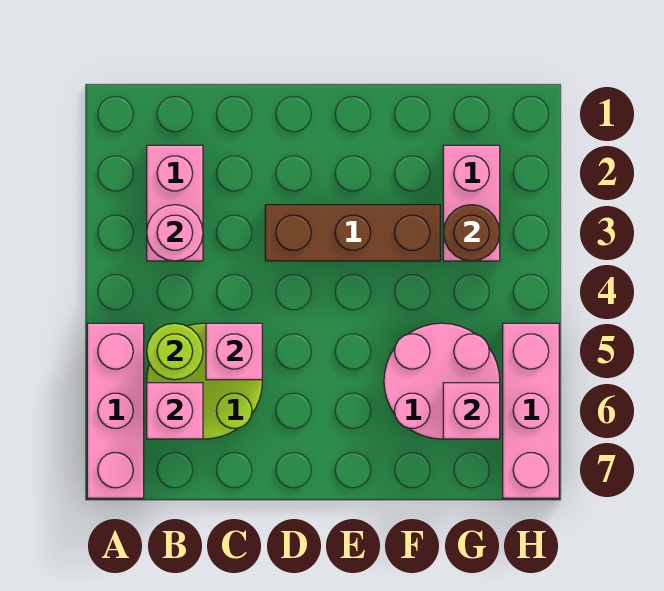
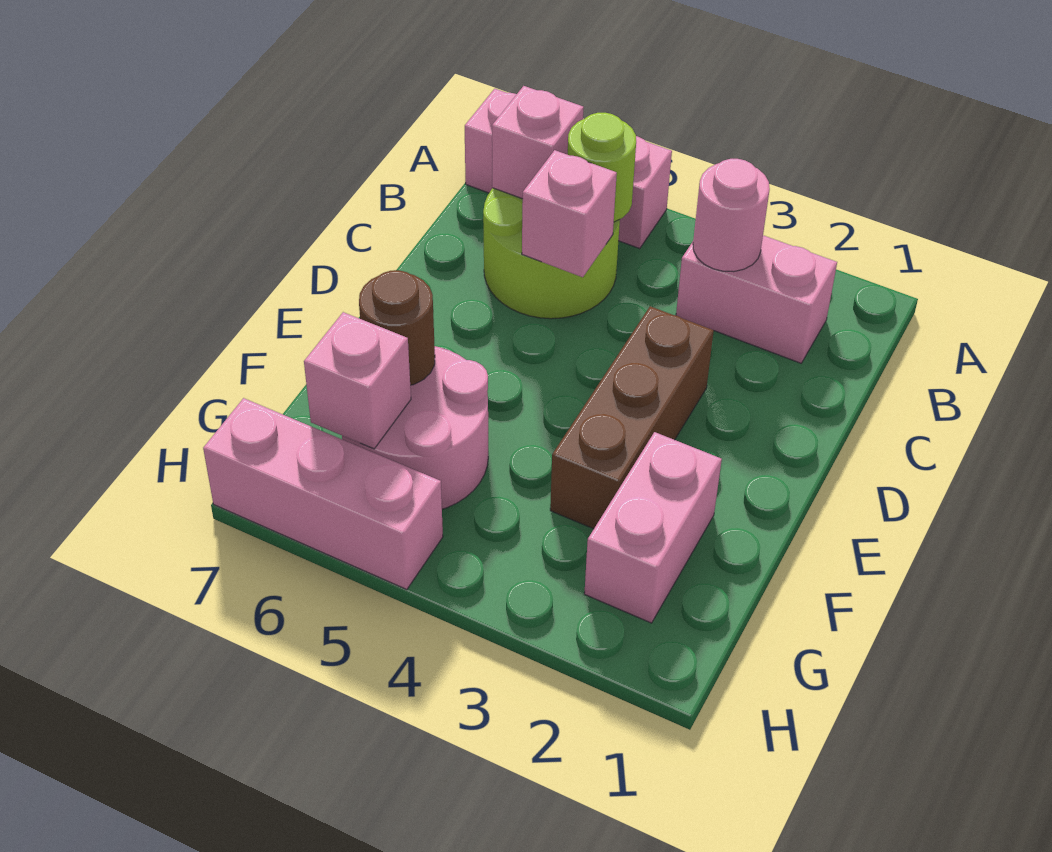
pink 1x2 brick [443,145,500,261] -> pink 1x2 brick turned to [584,432,722,623]
brown 1x1 round brick [443,205,500,261] -> brown 1x1 round brick moved to [359,270,435,385]

